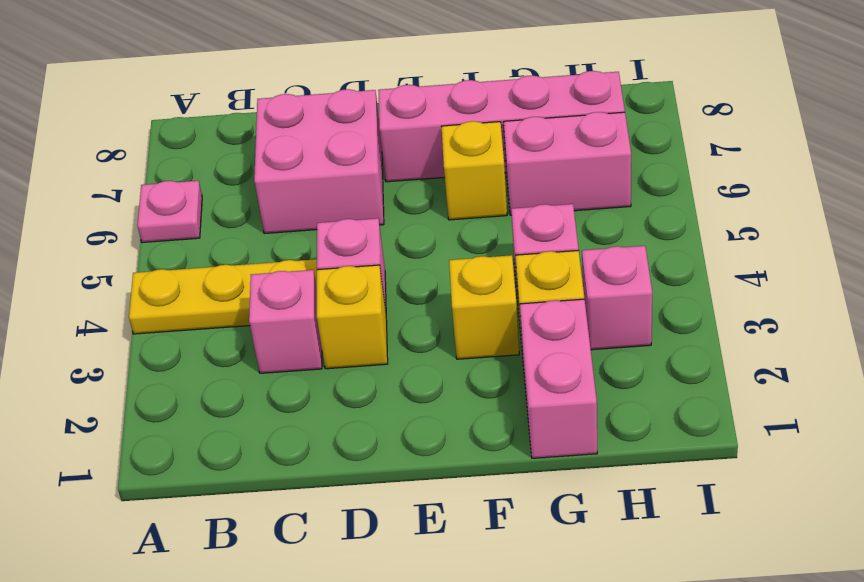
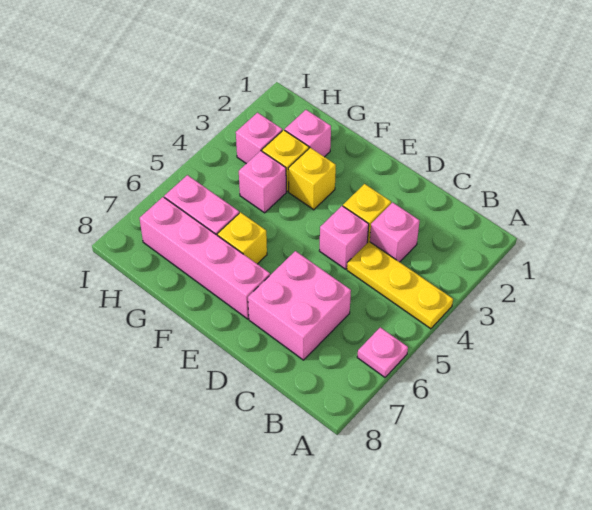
pink 1x2 brick [520,299,597,458] -> pink 1x1 brick [285,110,331,157]

